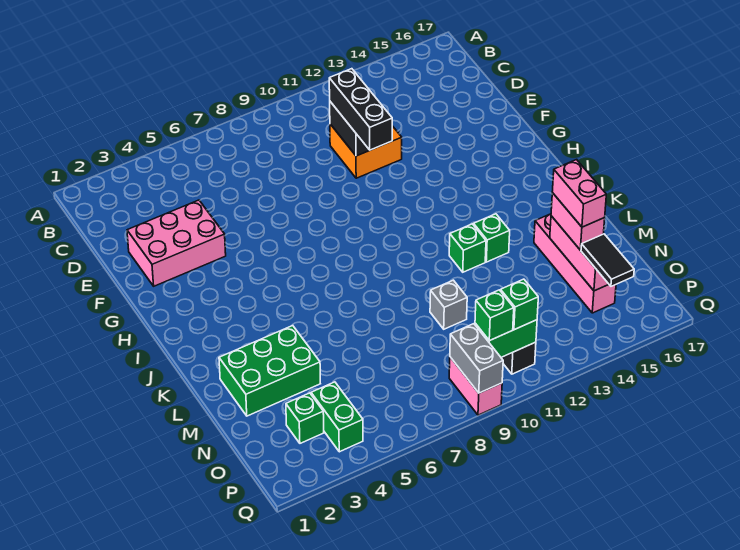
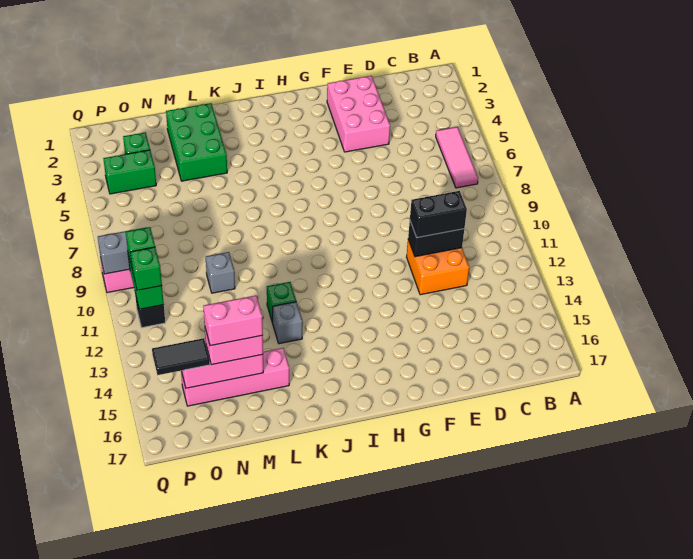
none -> pink 1x3 tile [436,127,478,188]
black 1x3 brick [329,69,392,150] -> black 1x2 brick [410,191,467,237]
green 1x1 brick [473,214,510,262] -> grey 1x1 brick [273,302,303,344]

